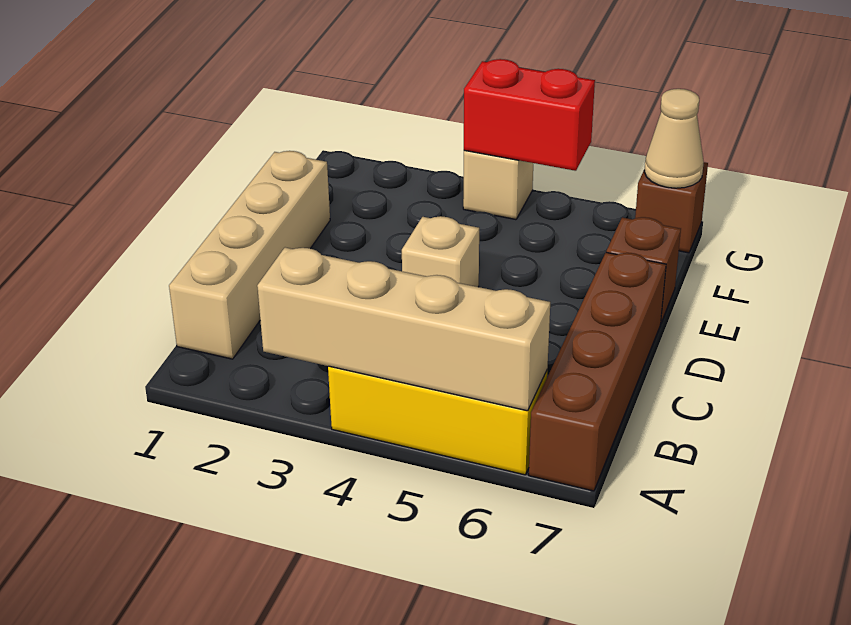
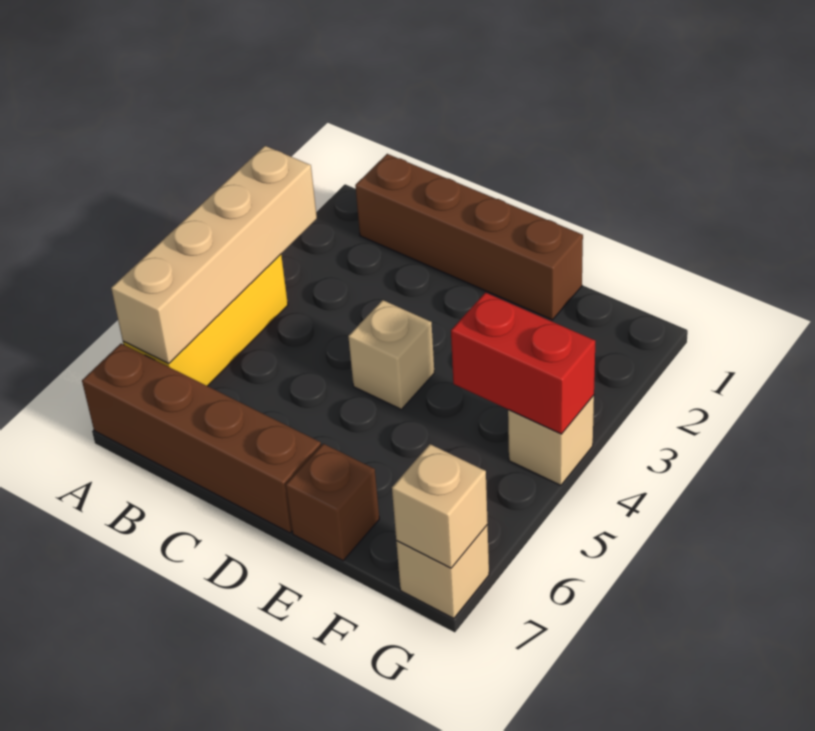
tan 1x4 brick [169,151,330,359] -> brown 1x4 brick [355,154,583,320]
red 1x2 brick [464,59,595,171] -> red 1x2 brick turned to [451,292,595,434]
brown 1x1 brick [635,162,708,253] -> tan 1x1 brick [396,525,489,618]
tan 1x1 cone [644,89,704,188] -> tan 1x1 brick [392,444,488,568]

